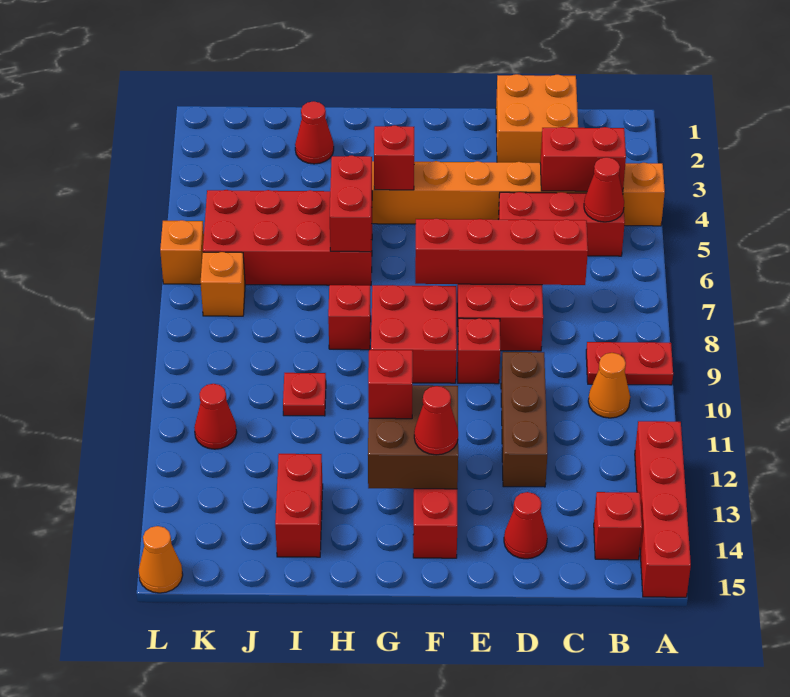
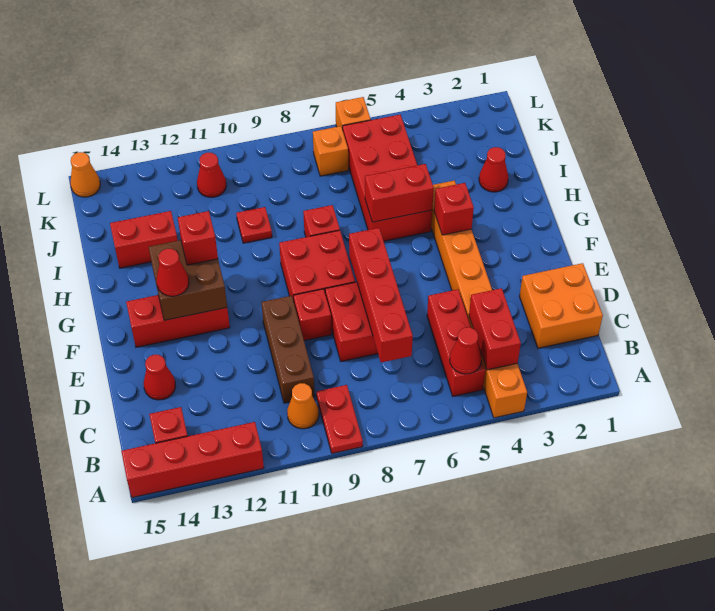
brown 1x3 brick [501,352,547,487] -> brown 1x3 brick turned to [261,296,315,403]

